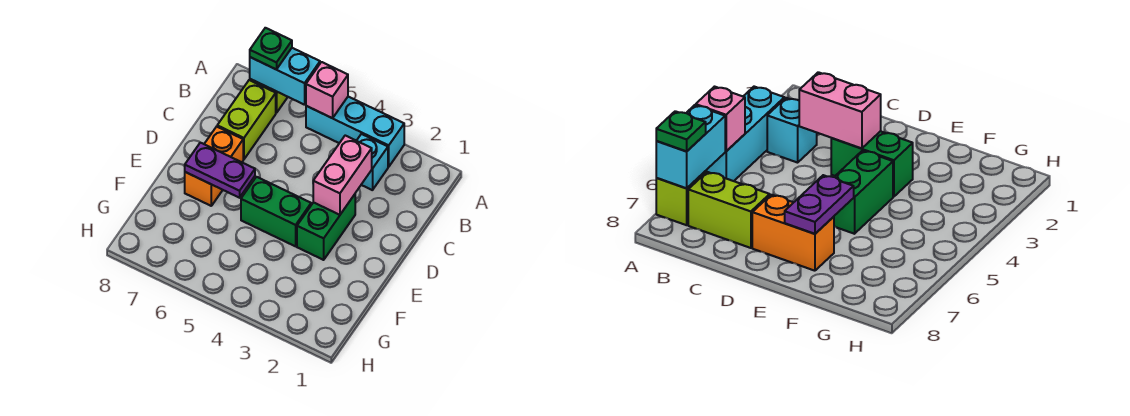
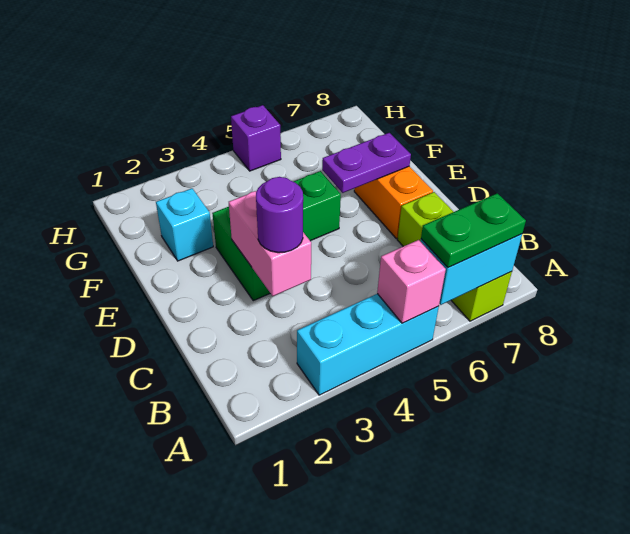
green 1x1 plate [250,28,292,69] -> green 1x2 plate [421,193,526,268]
cyan 1x1 brick [357,134,388,190] -> cyan 1x1 brick moved to [156,188,213,261]
none -> purple 1x1 round brick [256,177,303,253]
none -> purple 1x1 brick [231,105,281,171]

